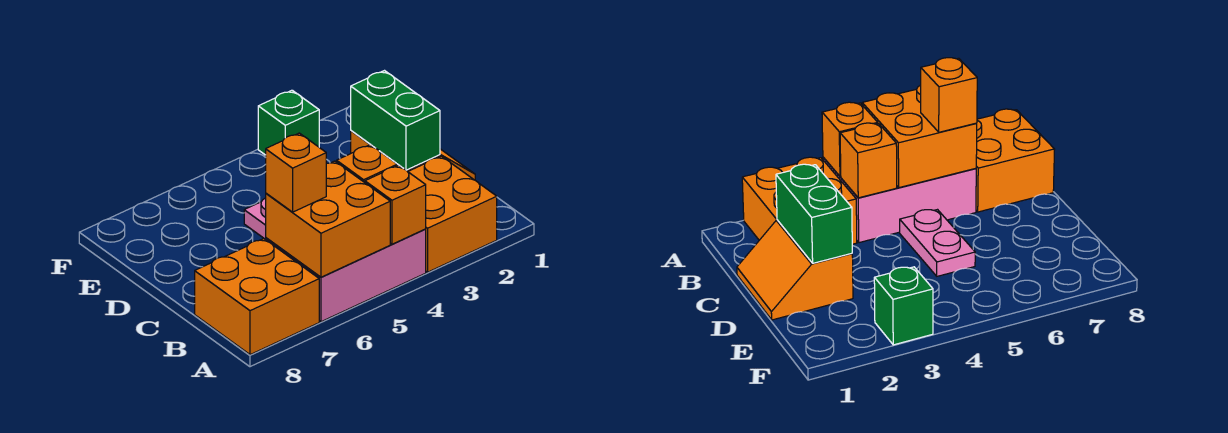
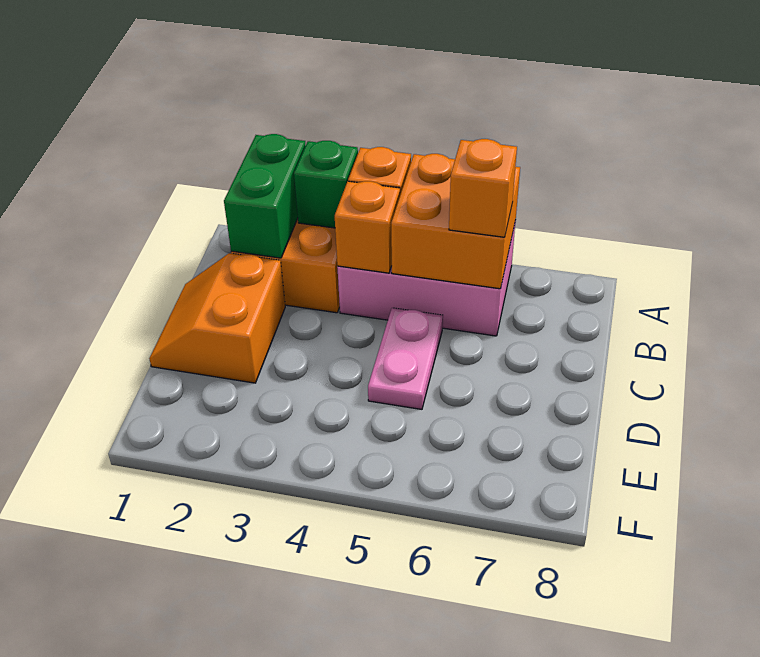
orange 2x2 brick [195,239,319,355] -> none
green 1x2 brick [351,71,440,170] -> green 1x2 brick moved to [224,134,306,258]
green 1x1 brick [258,90,319,155] -> green 1x1 brick moved to [294,141,358,228]

